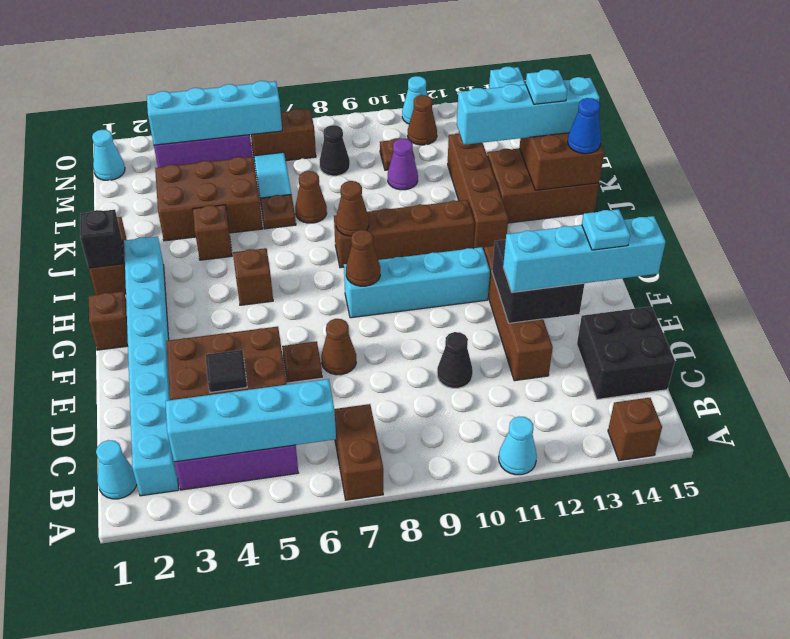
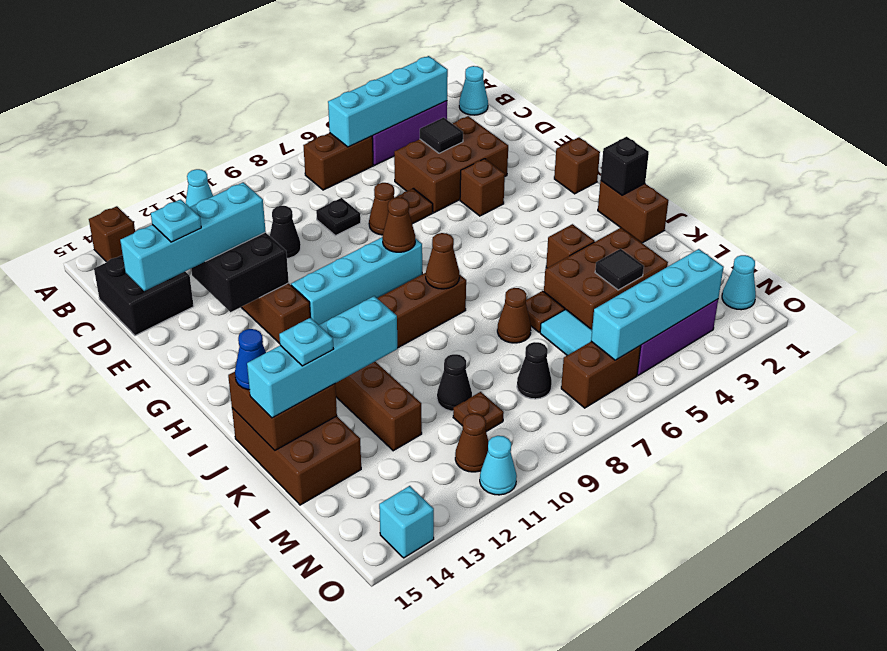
brown 1x2 brick [334,404,383,500] -> brown 1x2 brick turned to [303,133,373,190]
cyan 1x8 brick [124,237,179,496] -> none
none -> black 1x1 plate [316,198,361,236]
brown 1x1 brick [233,248,273,305] -> brown 1x1 brick moved to [460,159,505,216]
brown 2x3 brick [487,148,599,223] -> brown 2x3 brick turned to [232,408,361,505]
none -> black 1x1 tile [595,249,644,290]
purple 1x1 cone [388,139,418,190] -> black 1x1 cone [437,354,472,411]

